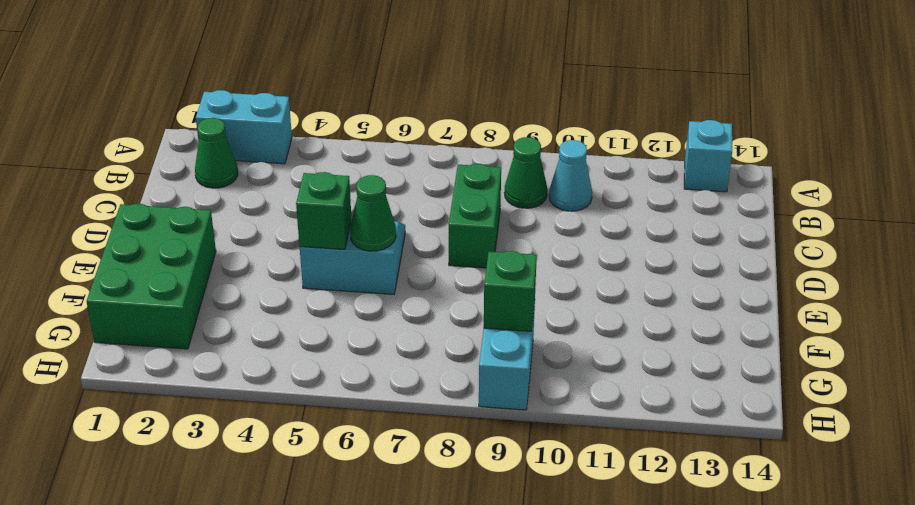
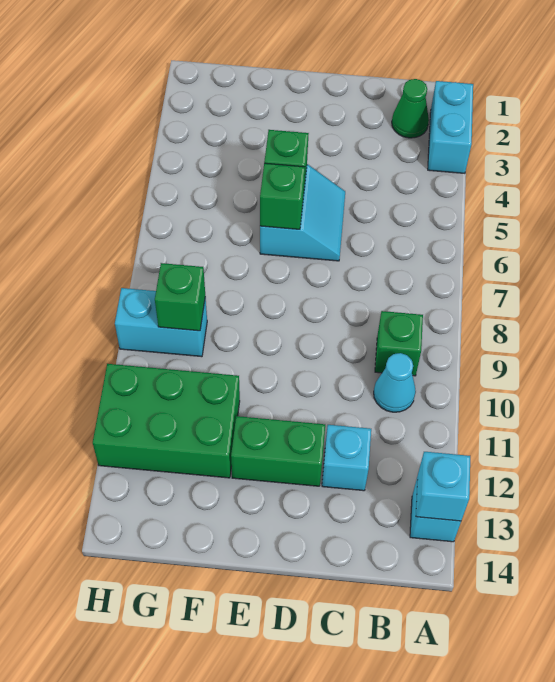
none -> cyan 1x1 brick [416,452,470,521]
green 1x1 cone [504,137,547,208] -> green 1x1 brick [375,311,423,376]
green 1x2 brick [449,164,501,268] -> green 1x2 brick moved to [231,416,325,486]
none -> cyan 1x1 brick [322,425,371,491]
green 2x3 brick [86,204,216,349] -> green 2x3 brick moved to [93,364,240,478]
green 1x1 cone [350,175,396,251] -> green 1x1 brick [260,163,305,229]

